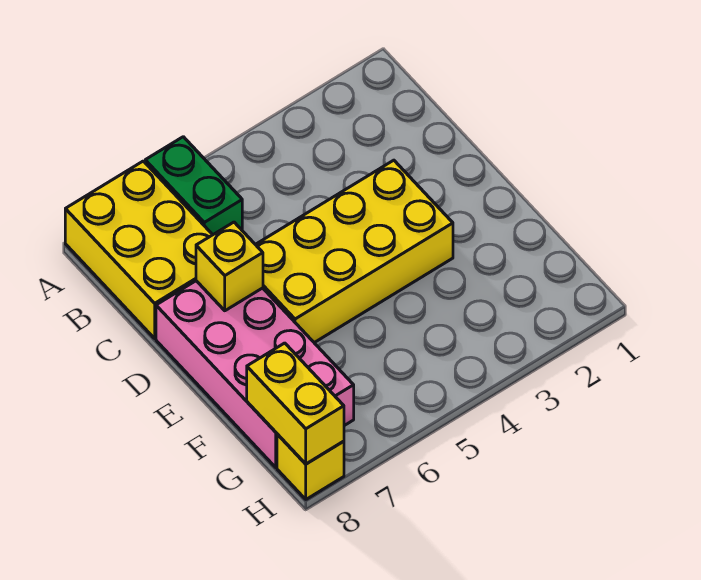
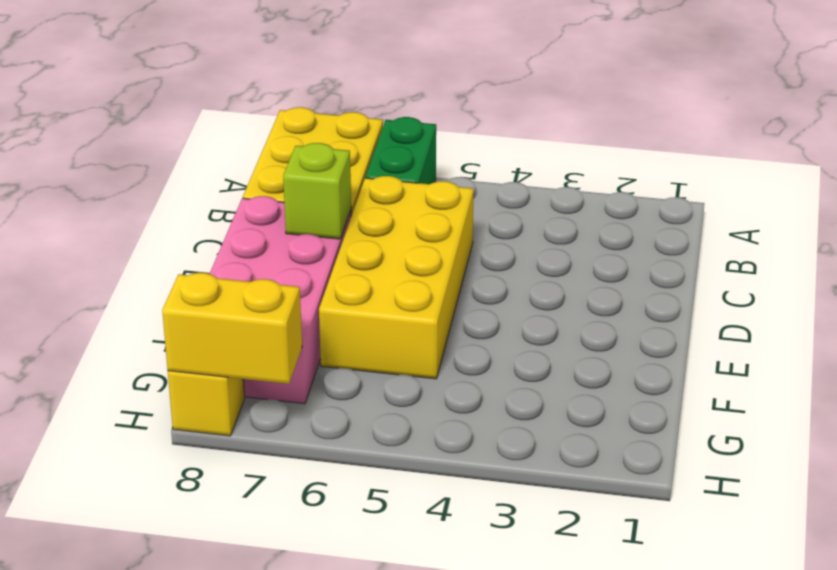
yellow 2x4 brick [255,160,453,343] -> yellow 2x4 brick turned to [319,176,474,379]
yellow 1x1 brick [196,222,263,311] -> lime 1x1 brick [283,143,351,239]
yellow 1x2 brick [247,343,344,464] -> yellow 1x2 brick turned to [162,273,302,384]

